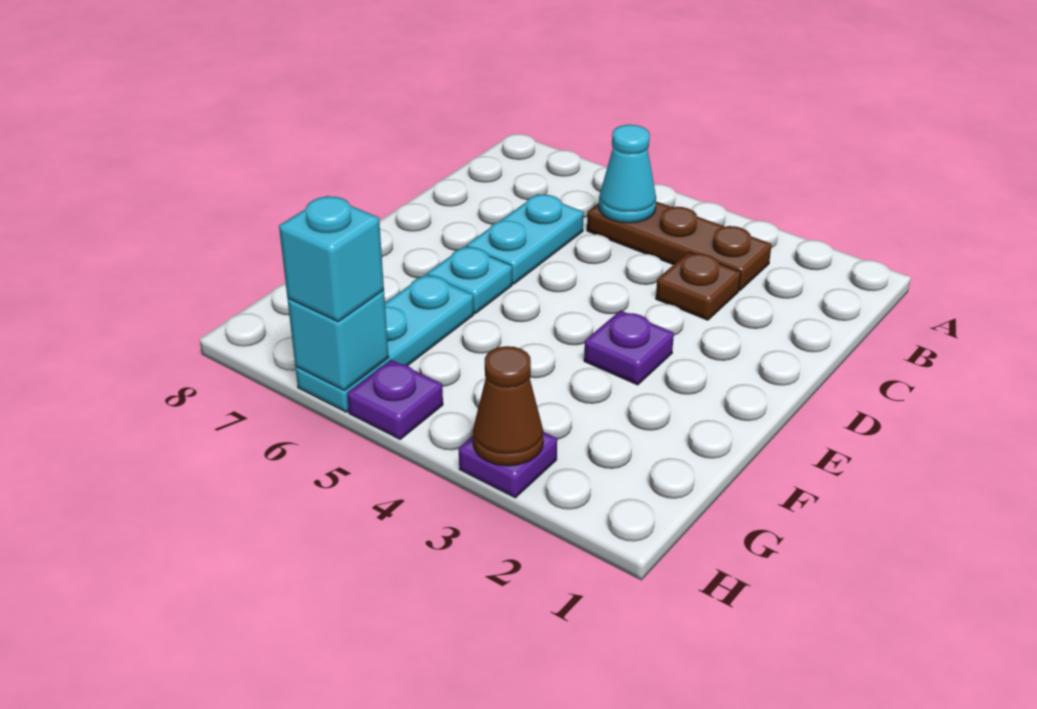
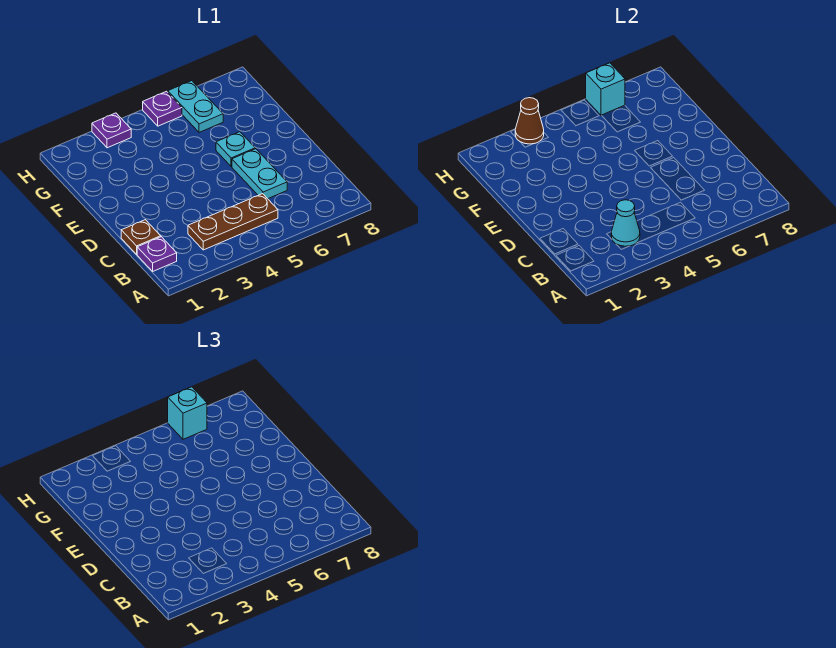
cyan 1x1 cone [599,125,656,223] -> cyan 1x1 cone moved to [611,200,640,246]
brown 1x1 plate [656,252,741,320] -> brown 1x1 plate moved to [121,220,161,254]
purple 1x1 plate [584,310,674,385] -> purple 1x1 plate moved to [137,237,177,271]
cyan 1x3 plate [295,274,474,412] -> cyan 1x2 plate [168,81,223,132]

